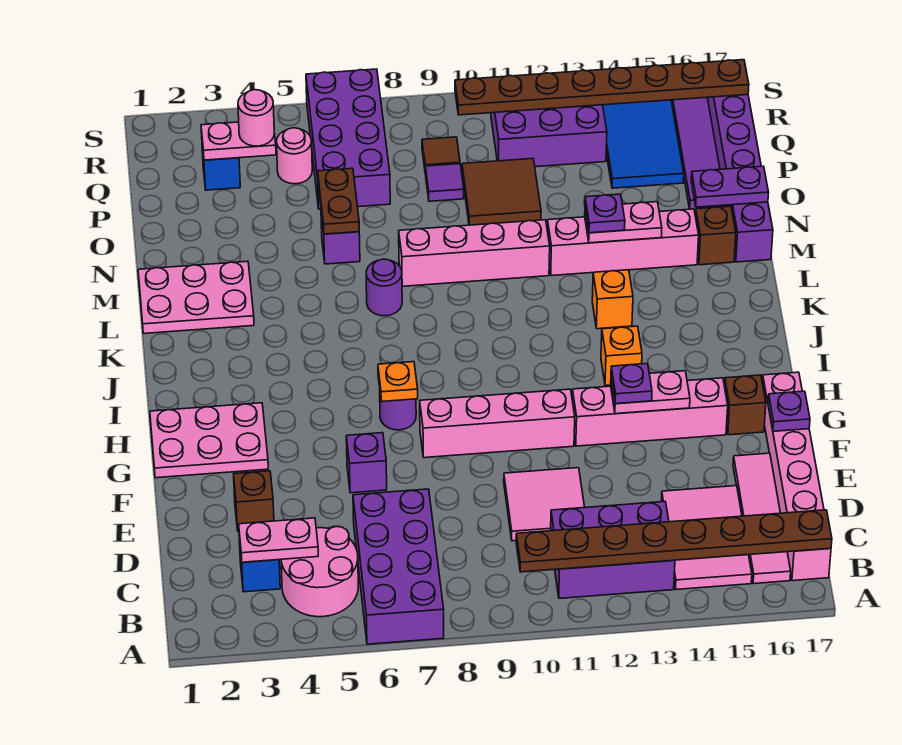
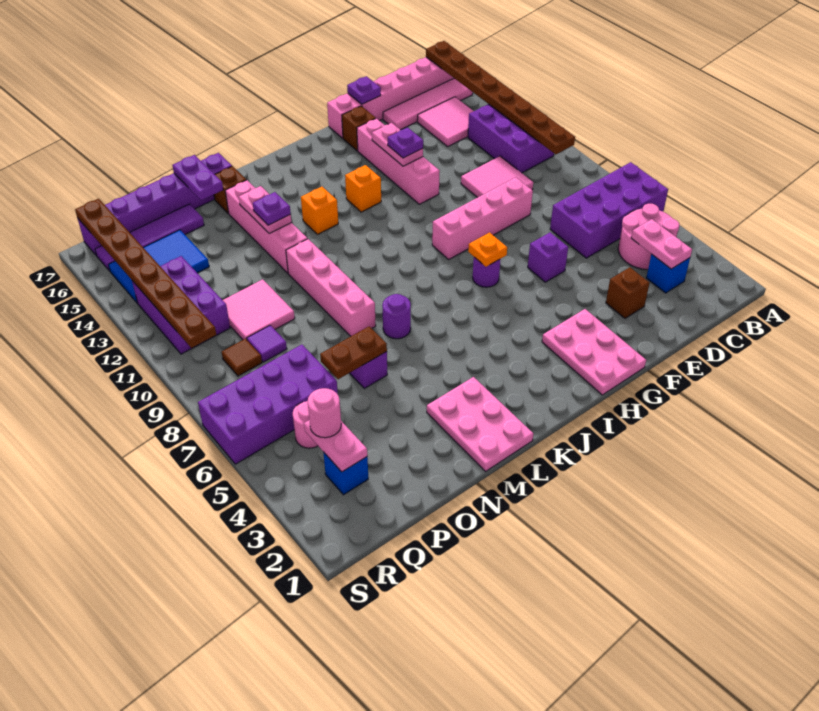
pink 2x3 tile [661,486,752,590] -> pink 2x2 tile [417,97,474,146]
pink 1x4 brick [420,389,575,458] -> pink 1x4 brick turned to [432,177,533,259]
brown 2x2 tile [462,158,541,225] -> pink 2x2 tile [223,279,295,340]

